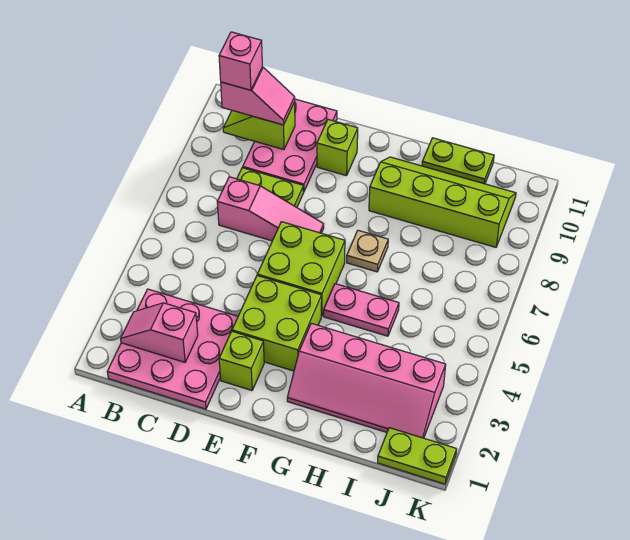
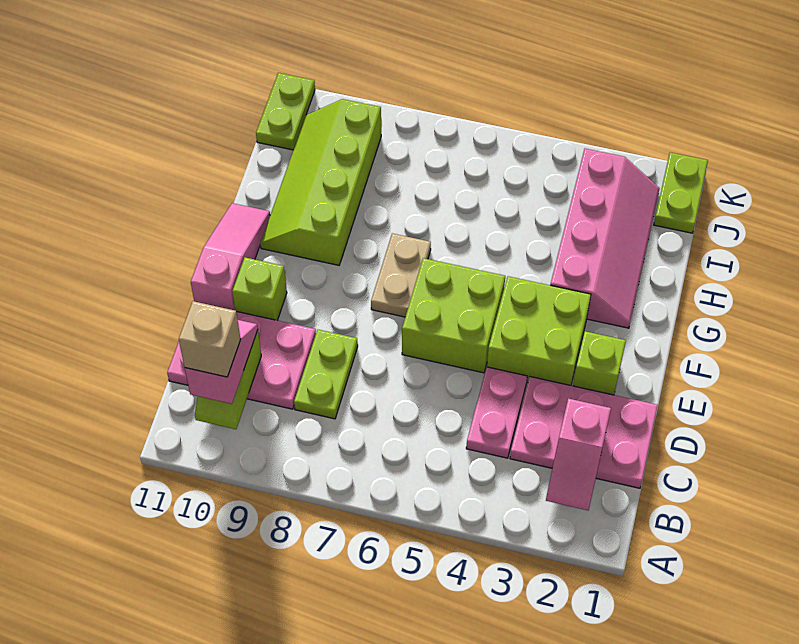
pink 3x3 plate [107,289,238,409] -> pink 2x3 plate [510,377,658,488]
pink 1x1 brick [219,32,262,90] -> tan 1x1 brick [179,301,241,377]
pink 1x3 slope [217,177,324,241] -> pink 1x3 slope moved to [191,203,270,310]
pink 1x2 plate [324,284,399,336] -> pink 1x2 plate moved to [466,367,527,458]
tan 1x1 plate [347,230,388,272] -> tan 1x2 plate [371,233,431,317]
lime 1x2 plate [422,138,494,184] -> lime 1x2 plate moved to [256,73,315,150]

